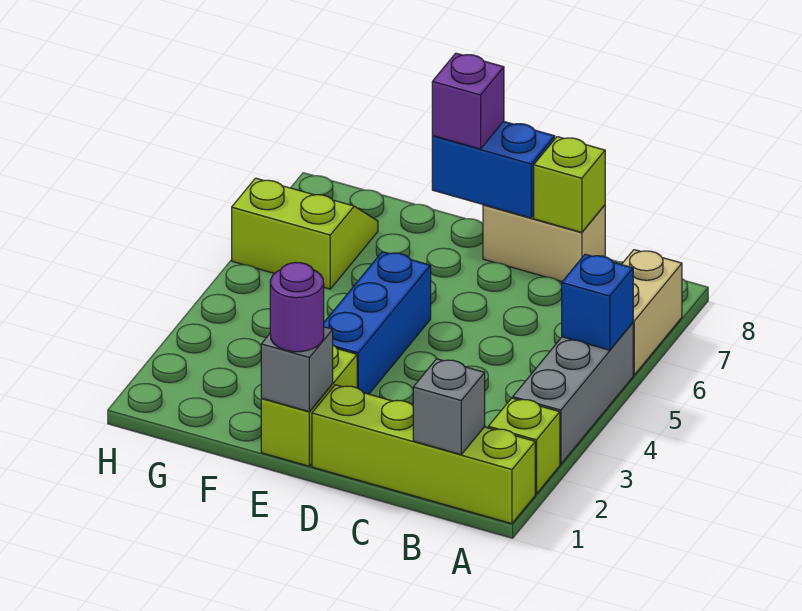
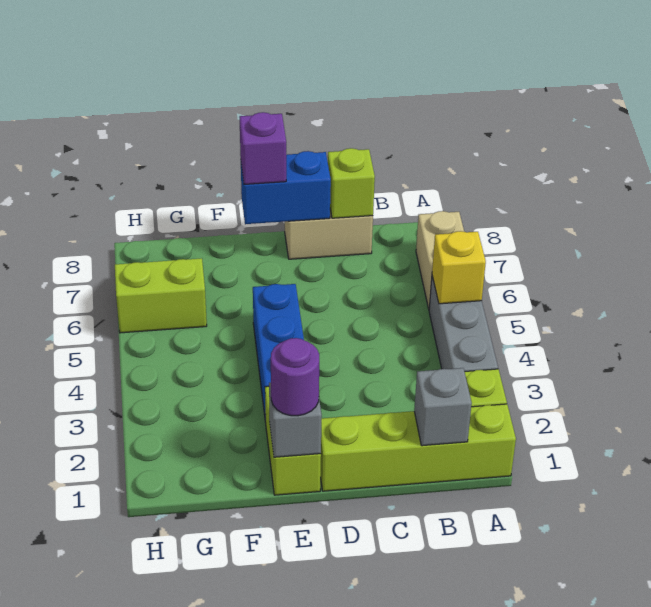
blue 1x1 brick [562,254,633,350] -> yellow 1x1 brick [432,231,486,304]

